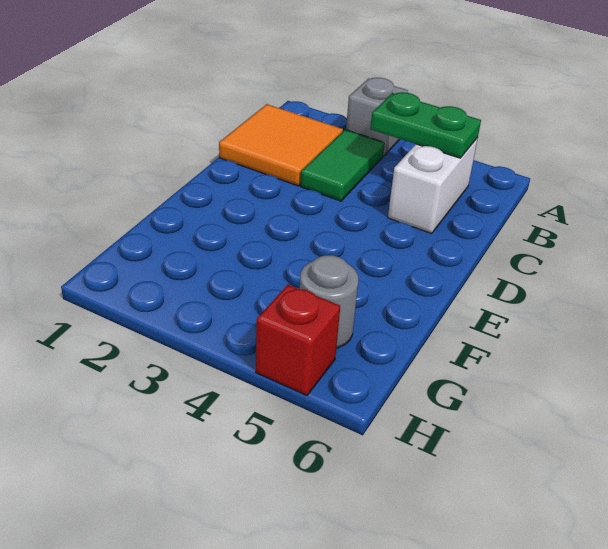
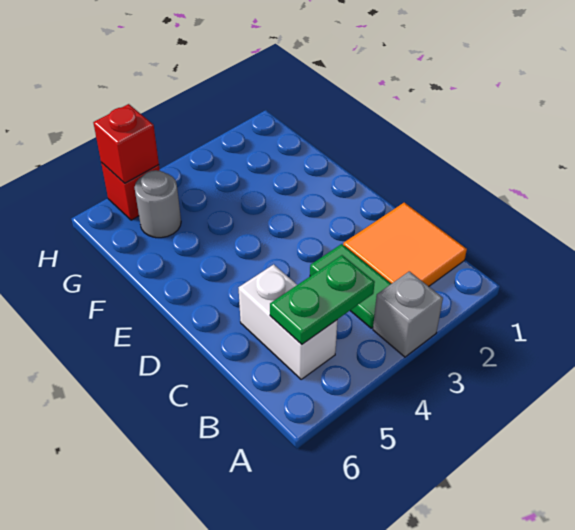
none -> red 1x1 brick [93,104,159,183]

